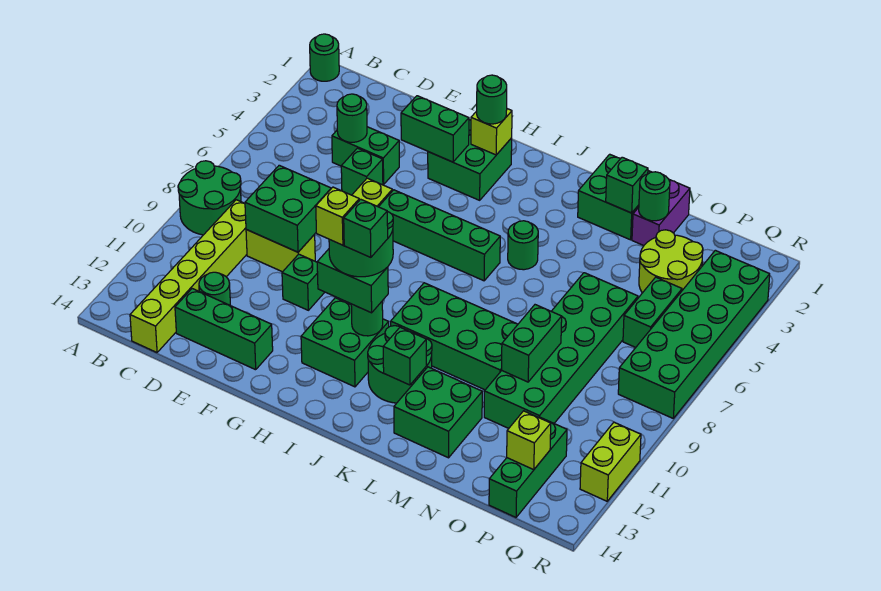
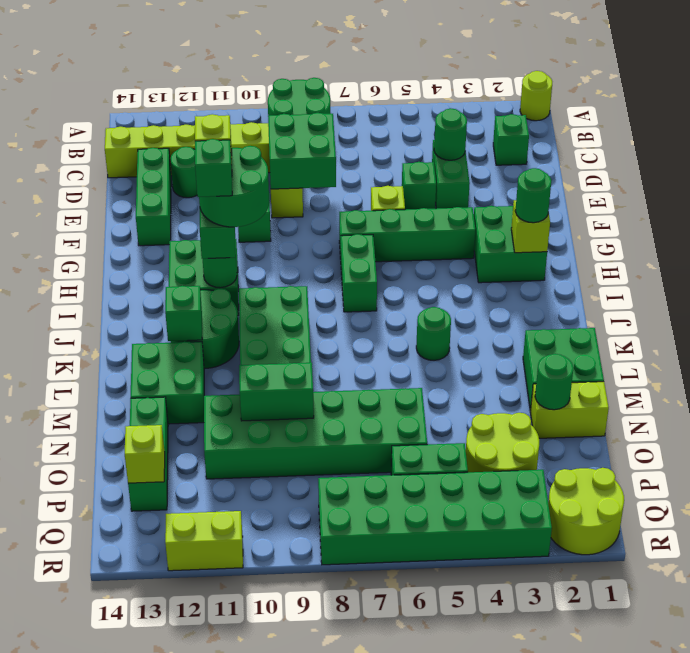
green 1x1 round brick [310,34,339,81] -> lime 1x1 round brick [520,71,552,121]
green 1x2 brick [401,96,469,162] -> green 1x2 brick moved to [341,234,377,312]
green 1x4 brick [379,190,500,281] -> green 1x4 brick turned to [339,207,475,262]
green 1x1 brick [606,157,648,213] -> green 1x1 brick moved to [493,114,529,165]
purple 1x2 brick [632,180,690,246] -> lime 1x2 brick [530,382,609,438]
green 1x3 brick [489,417,567,517] -> green 1x3 brick turned to [128,397,168,511]
none -> lime 2x2 round brick [548,468,624,555]

